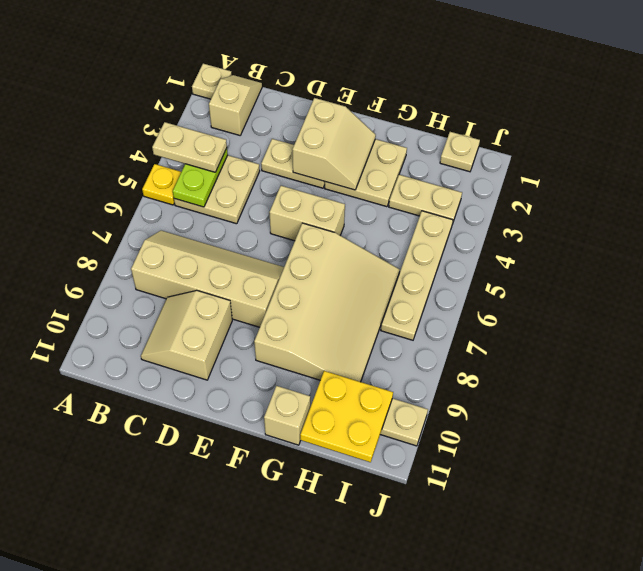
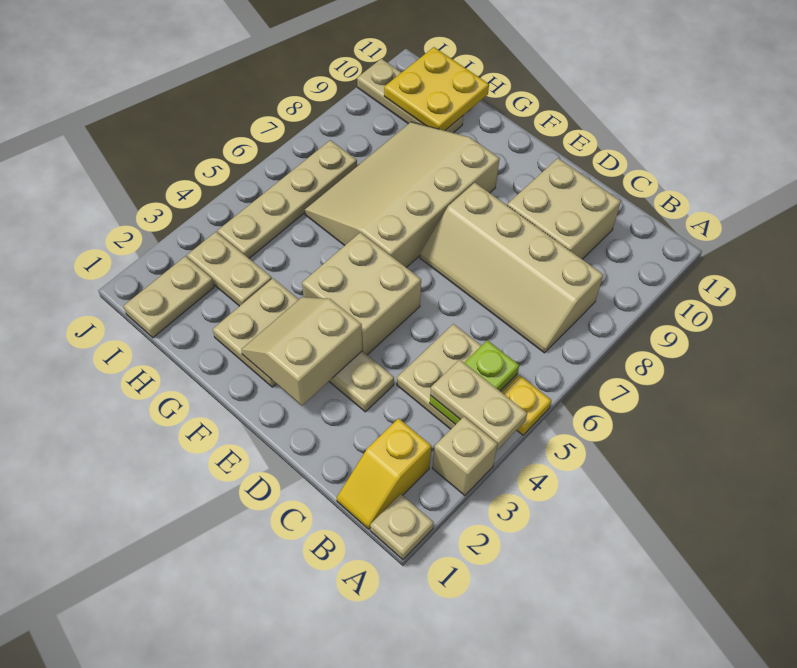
tan 1x2 slope [209,75,262,135] -> yellow 1x2 slope [337,418,431,529]
tan 2x2 slope [141,291,232,380] -> tan 2x2 brick [507,158,621,259]
tan 1x2 brick [269,186,345,241] -> tan 2x2 brick [302,232,421,355]
tan 1x1 brick [264,386,310,445] -> tan 1x1 brick moved to [432,417,498,496]
tan 1x1 plate [440,132,480,172] -> tan 1x2 plate [124,256,214,338]

